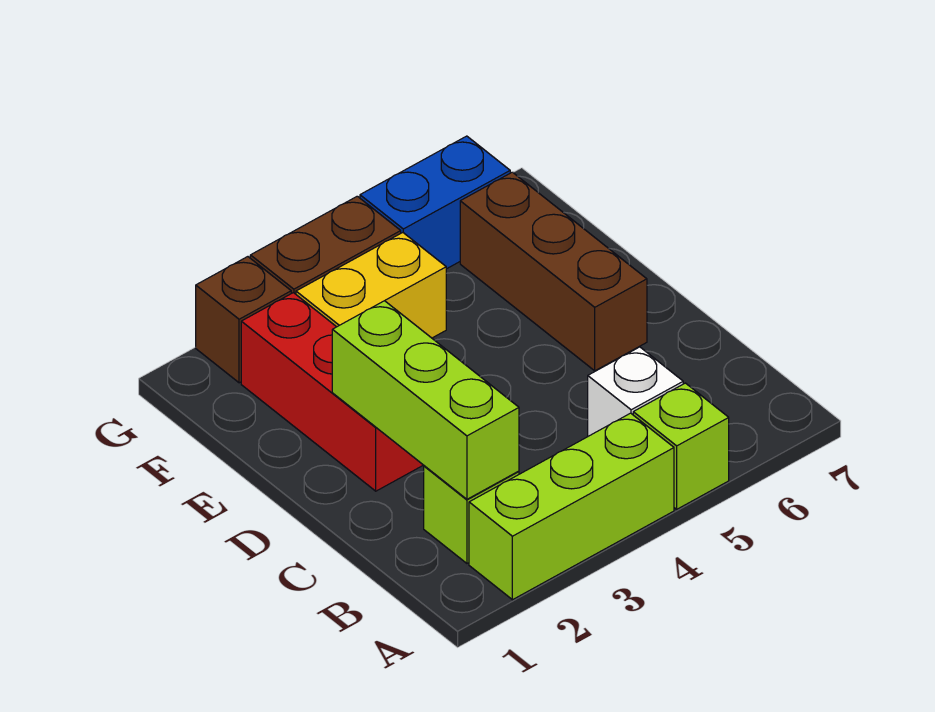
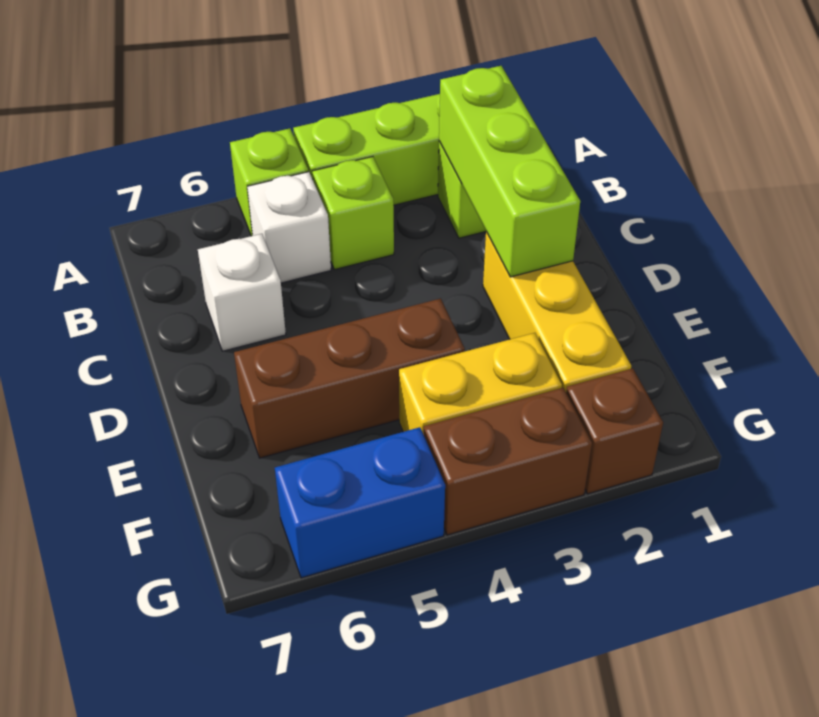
none -> lime 1x1 brick [312,157,394,270]
none -> white 1x1 brick [198,234,286,351]
red 1x3 brick [241,293,423,491] -> yellow 1x3 brick [483,232,631,391]
brown 1x3 brick [460,172,647,371] -> brown 1x3 brick turned to [234,298,465,458]

